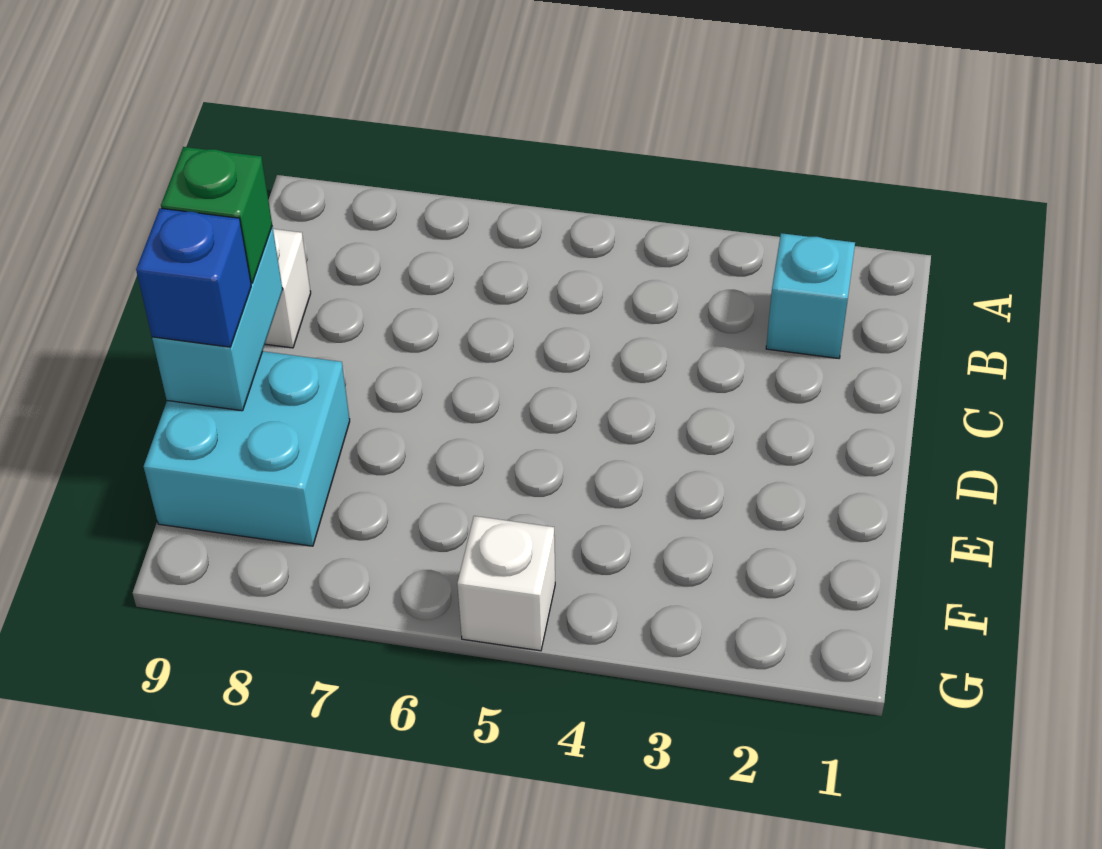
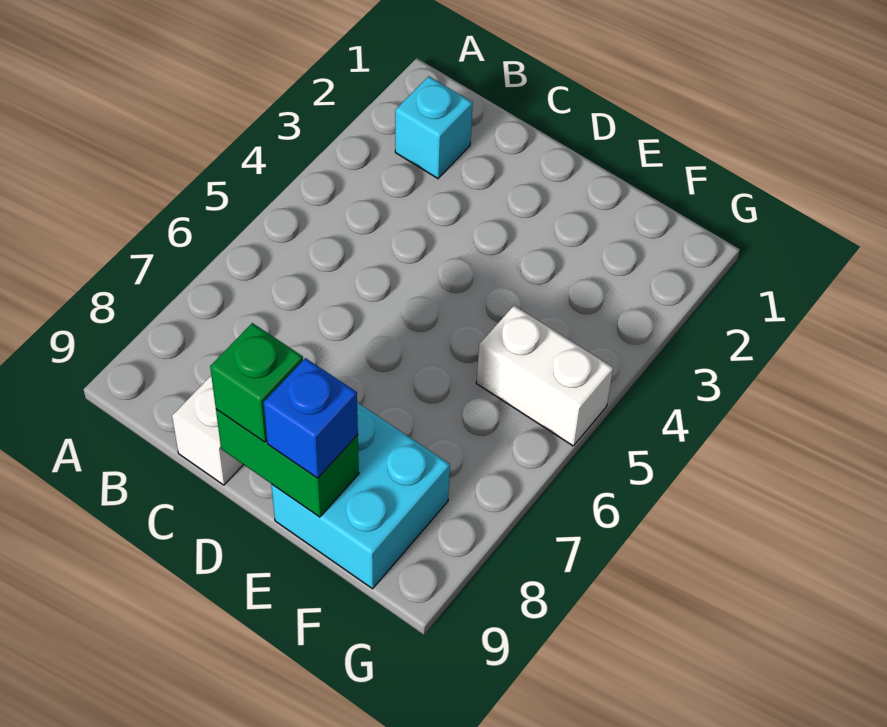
cyan 1x2 brick [152,226,283,411] -> green 1x2 brick [216,409,359,517]
white 1x1 brick [457,516,555,651] -> white 1x2 brick [476,306,613,446]

